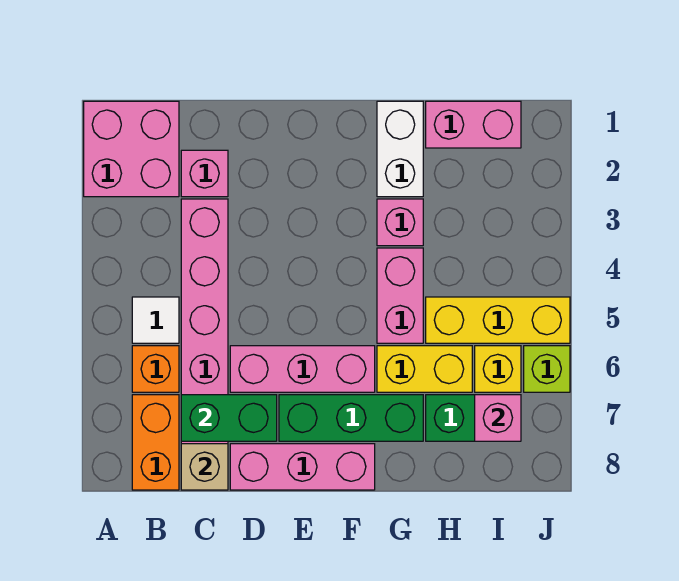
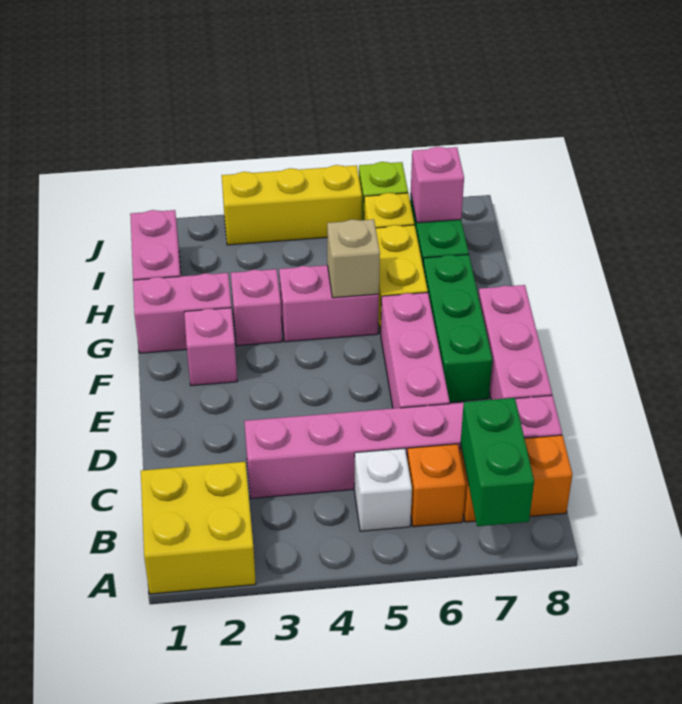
pink 2x2 brick [84,101,179,197] -> yellow 2x2 brick [141,462,256,594]
white 1x1 tile [132,297,179,343] -> white 1x1 brick [354,448,412,531]
pink 1x1 brick [181,150,228,197] -> pink 1x1 brick moved to [184,308,237,386]
green 1x2 brick [181,395,277,441] -> green 1x2 brick moved to [461,398,534,526]
tan 1x1 brick [181,444,228,490] -> tan 1x1 brick moved to [327,219,380,298]
white 1x2 brick [377,101,423,197] -> pink 1x2 brick [133,273,231,353]
yellow 1x3 brick [426,297,570,343] -> yellow 1x3 brick turned to [222,165,362,245]

